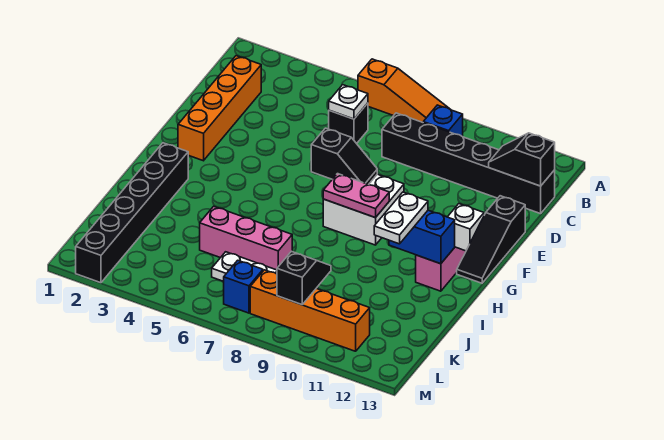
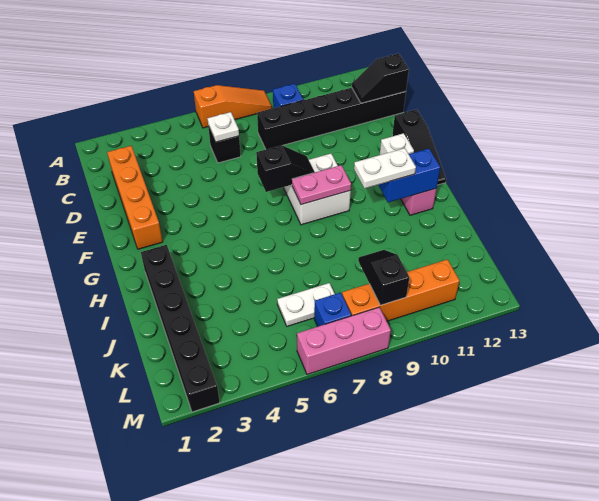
white 1x2 plate [374,192,428,244] -> white 1x2 plate turned to [354,148,416,189]
pink 1x3 brick [200,206,292,270] -> pink 1x3 brick moved to [297,307,391,374]

